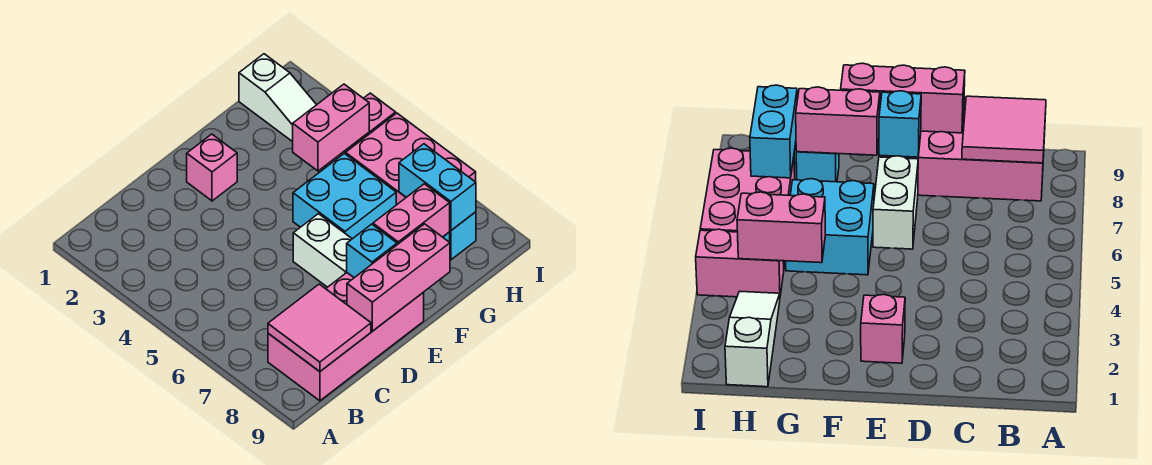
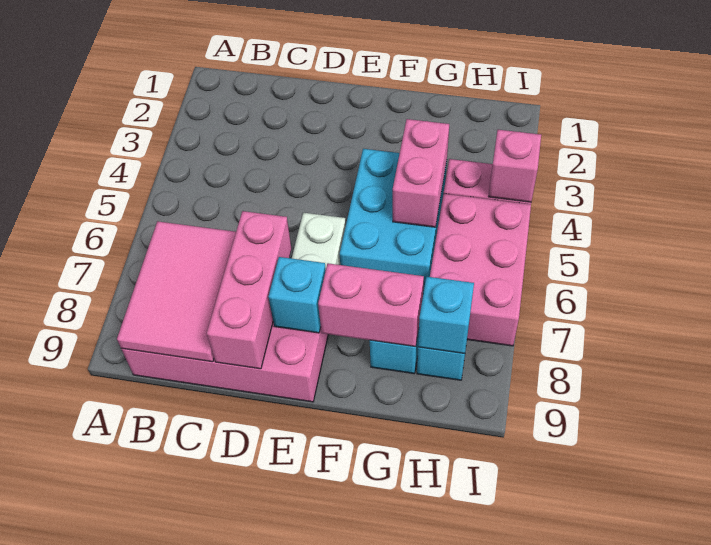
pink 2x2 tile [268,284,371,372] -> pink 2x3 tile [117,221,236,362]
pink 1x3 brick [347,224,450,331] -> pink 1x3 brick turned to [207,211,292,369]
pink 1x1 brick [187,134,237,201] -> pink 1x1 brick moved to [488,130,541,202]
cyan 2x2 brick [293,153,396,239] -> cyan 2x3 brick [340,149,447,293]
pink 1x2 brick [293,84,369,171] -> pink 1x2 brick turned to [393,119,449,227]
white 1x3 slope [239,54,316,142] -> none
cyan 1x2 brick [399,144,476,230] -> cyan 1x1 brick [418,277,474,354]

